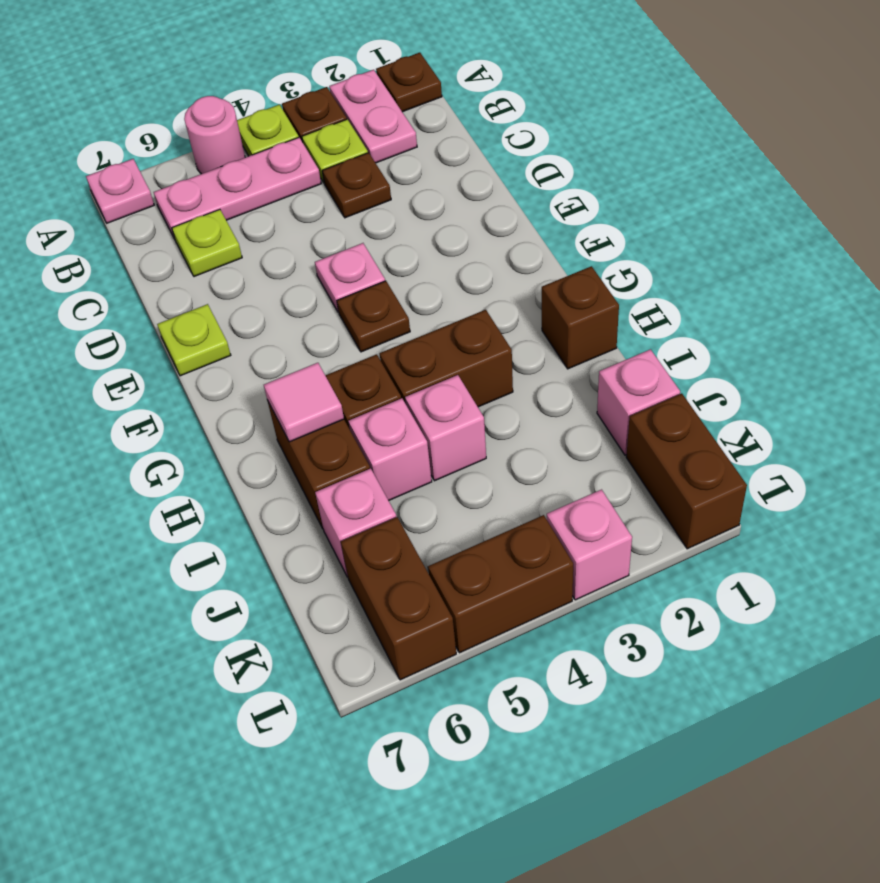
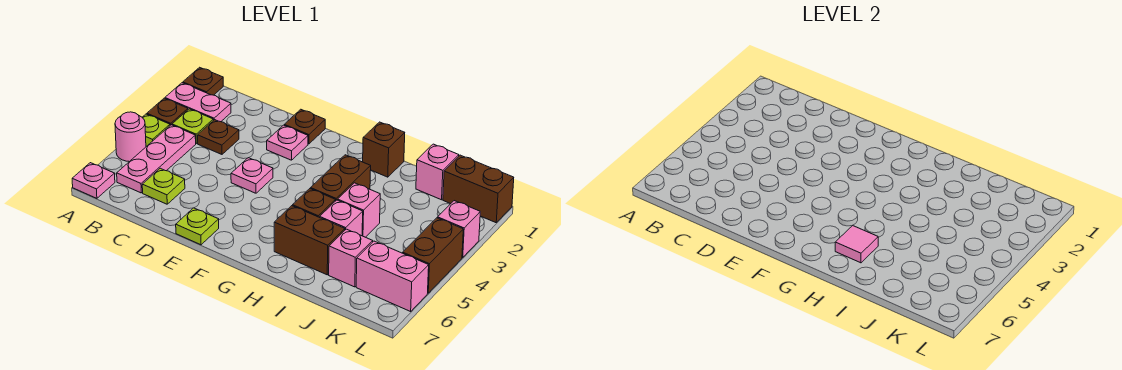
none -> pink 1x1 plate [267,125,308,160]
brown 1x1 plate [337,281,410,352] -> brown 1x1 plate moved to [284,109,325,144]
brown 1x2 brick [341,517,456,680] -> pink 1x2 brick [356,241,429,311]

